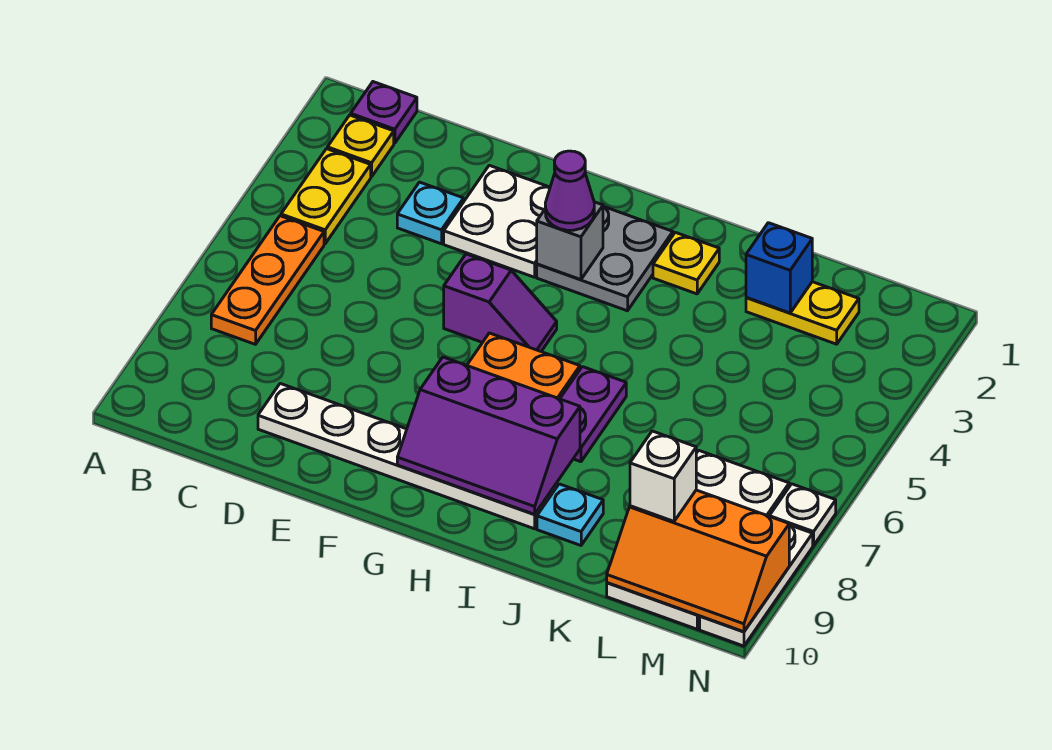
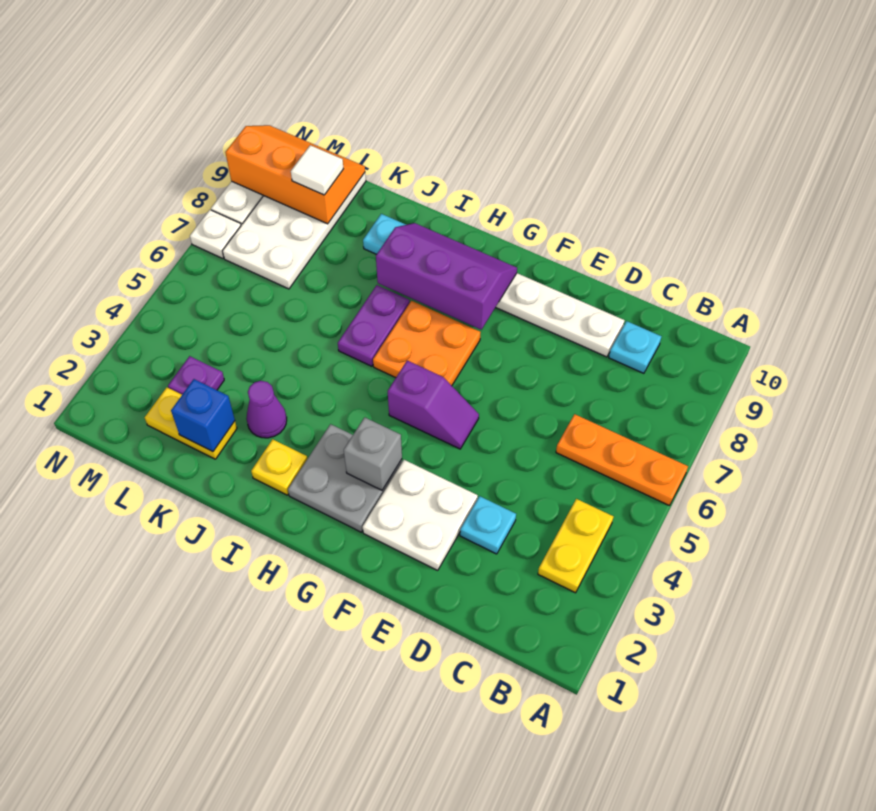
purple 1x1 plate [351,82,417,143] -> purple 1x1 plate moved to [168,356,224,394]
yellow 1x1 plate [327,115,394,177] -> none
orange 1x3 plate [211,216,324,344] -> orange 1x3 plate turned to [556,414,688,506]
none -> cyan 1x1 plate [609,321,662,373]
purple 1x2 slope [444,254,557,351] -> purple 1x2 slope turned to [388,361,479,449]
purple 1x1 cone [545,151,594,230] -> purple 1x1 cone moved to [246,381,287,438]
white 1x1 brick [630,431,696,521] -> white 1x1 tile [291,145,344,195]

